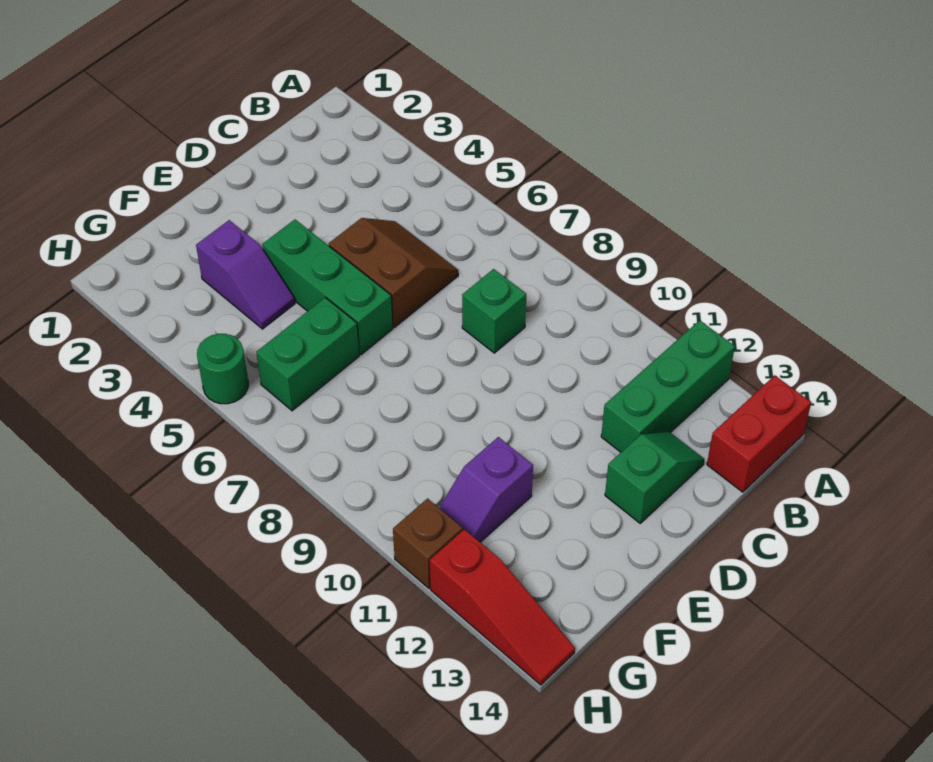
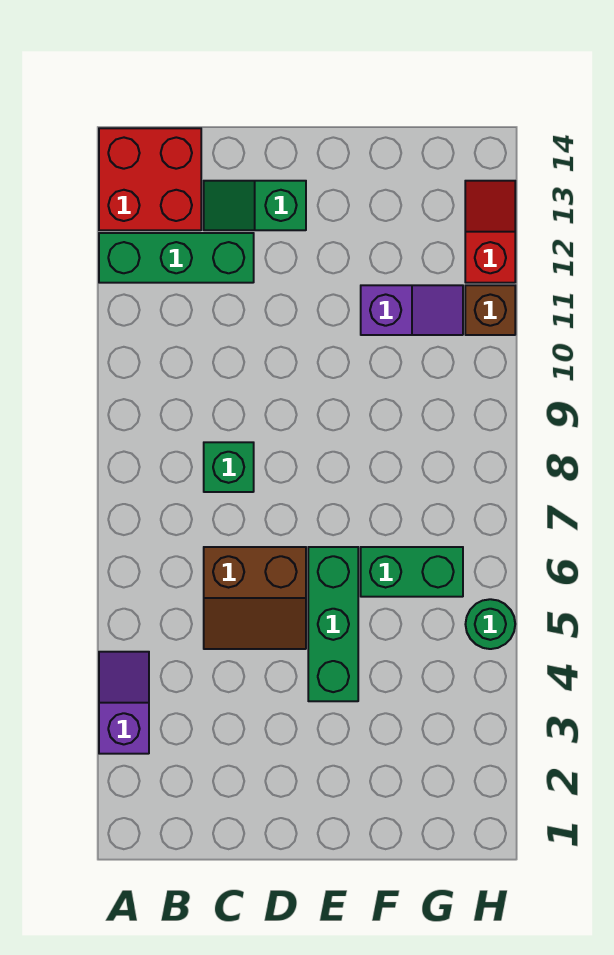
red 1x2 brick [707,375,811,492] -> red 2x2 brick [99,128,201,230]
brown 2x2 slope [329,218,458,327] -> brown 2x2 slope turned to [204,547,306,649]
purple 1x2 slope [196,220,295,329] -> purple 1x2 slope moved to [99,652,149,754]
red 1x3 slope [430,529,575,685] -> red 1x2 slope [465,181,515,283]

